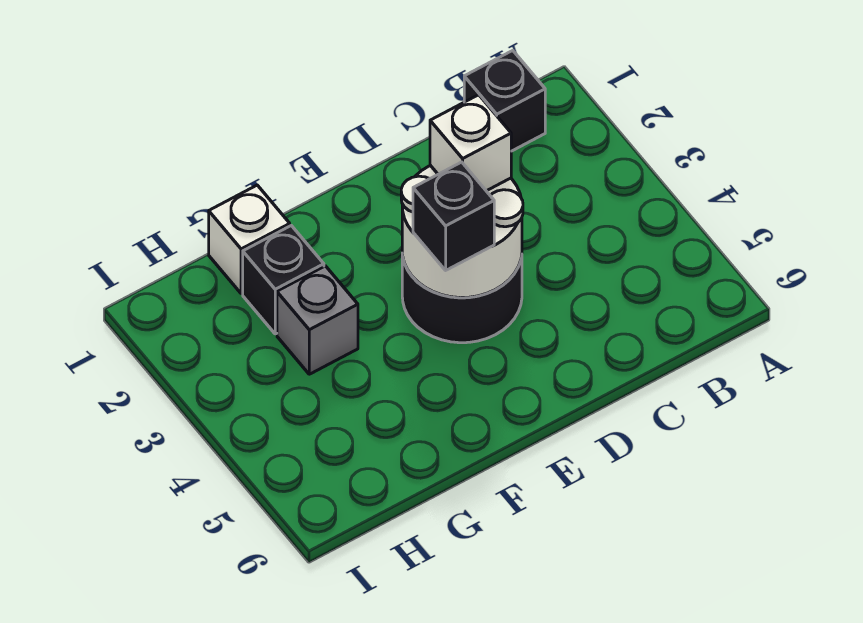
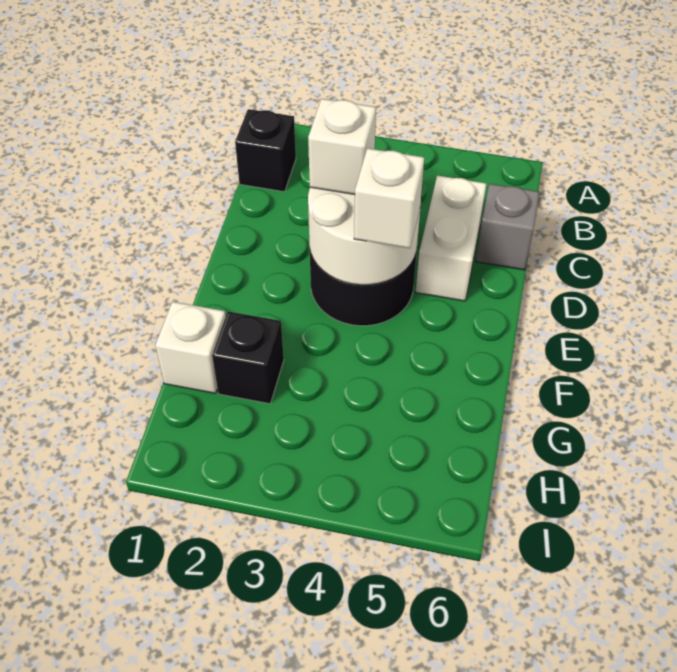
none -> white 1x2 brick [416,175,487,301]
black 1x1 brick [413,162,494,270] -> white 1x1 brick [354,148,424,248]
grey 1x1 brick [277,266,358,374] -> grey 1x1 brick moved to [476,184,539,270]

